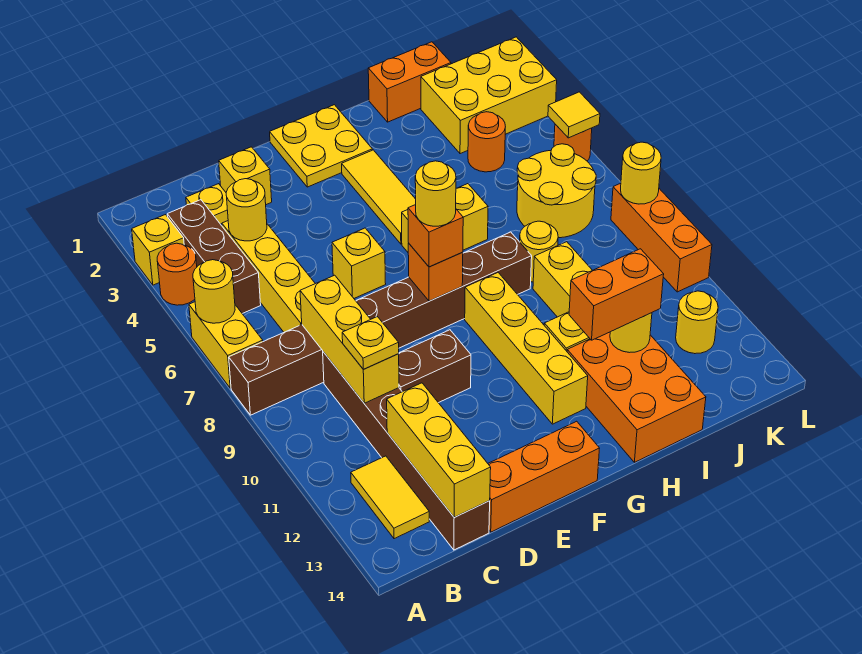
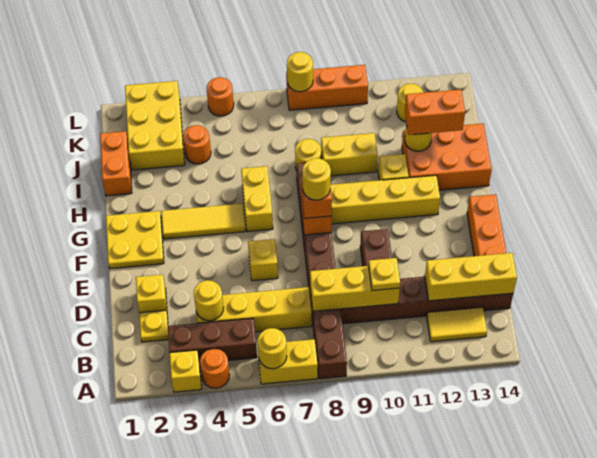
orange 1x2 brick [569,249,664,340] -> orange 1x2 brick turned to [405,90,465,135]
yellow 2x2 round brick [517,144,596,238] -> none
yellow 1x1 tile [548,92,600,138] -> none

